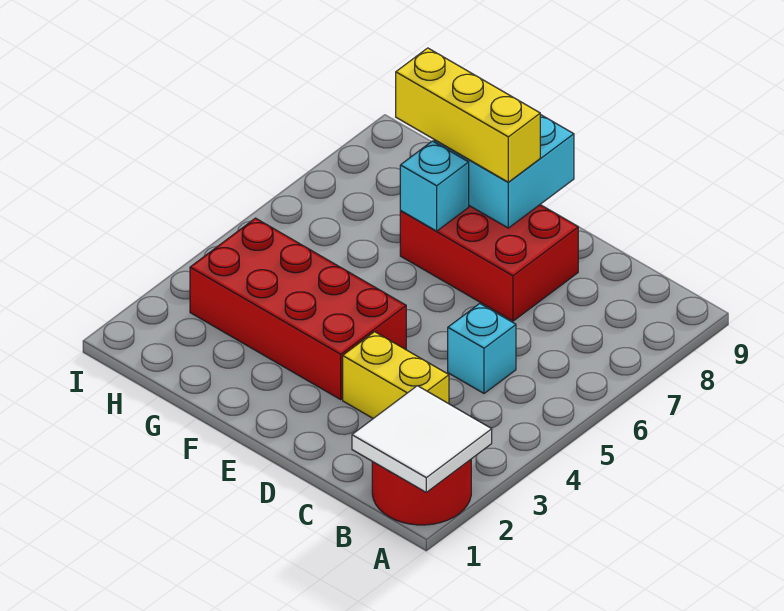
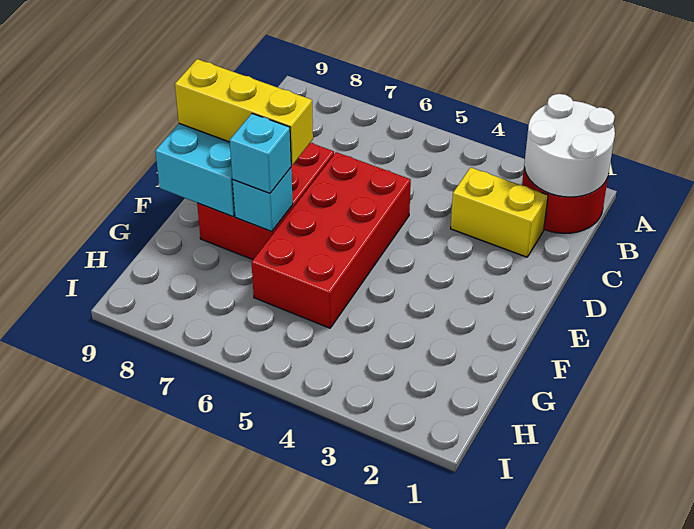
white 2x2 tile [352,386,492,492] -> white 2x2 round brick [524,94,615,197]
yellow 1x2 brick [343,332,449,418] -> yellow 1x2 brick turned to [451,167,548,257]
cyan 1x1 brick [448,304,516,393] -> cyan 1x1 brick moved to [230,114,291,193]
red 2x4 brick [190,218,406,399] -> red 2x4 brick moved to [252,152,411,328]
yellow 1x3 brick [396,48,540,182] -> yellow 1x3 brick turned to [175,59,313,165]

